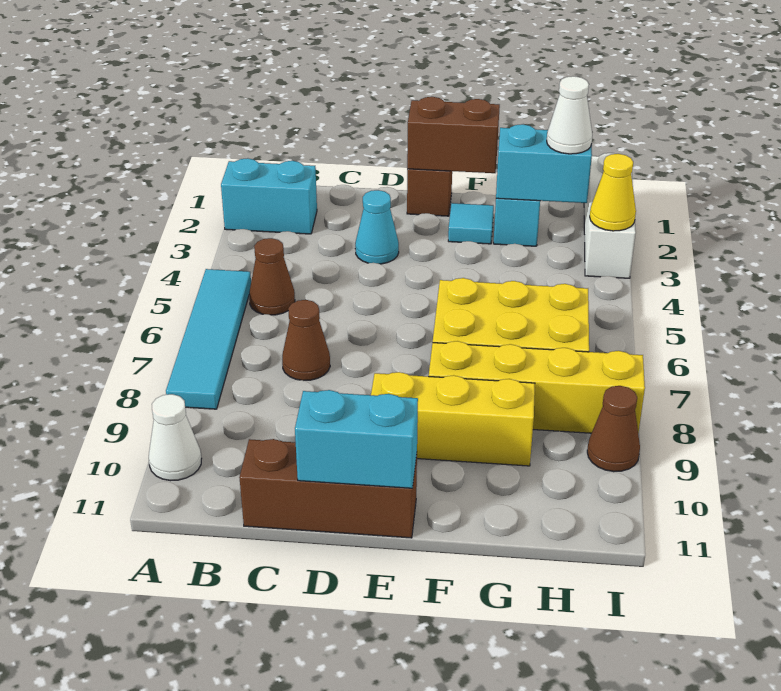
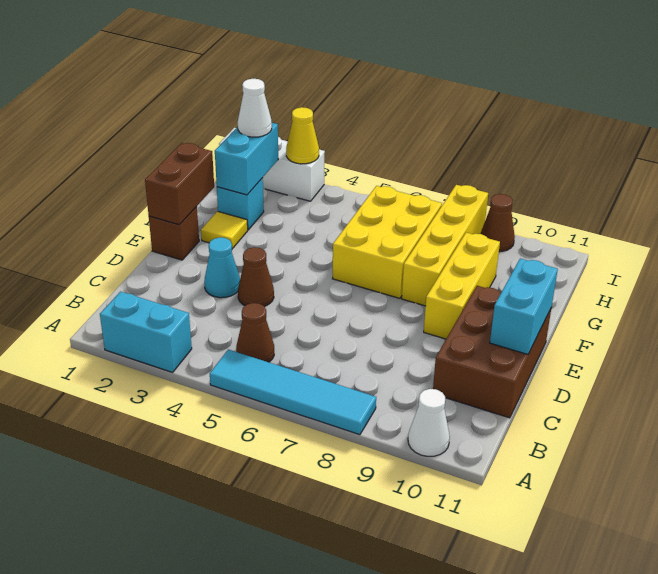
cyan 1x2 brick [221,158,317,234] -> cyan 1x2 brick turned to [100,292,192,372]
brown 1x1 cone [282,300,330,381] -> brown 1x1 cone moved to [238,247,274,307]
brown 1x3 brick [239,439,417,538] -> brown 2x3 brick [433,286,552,418]
cyan 1x1 tile [448,203,494,244] -> yellow 1x1 tile [201,211,248,249]

